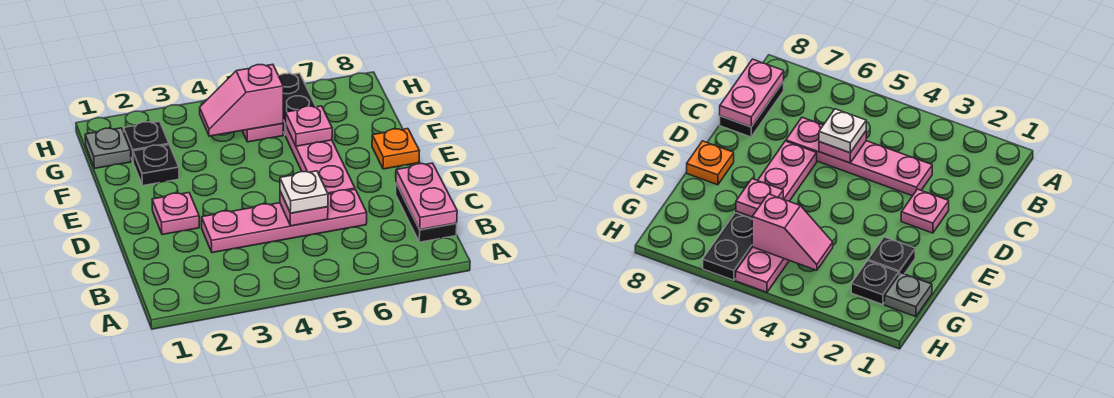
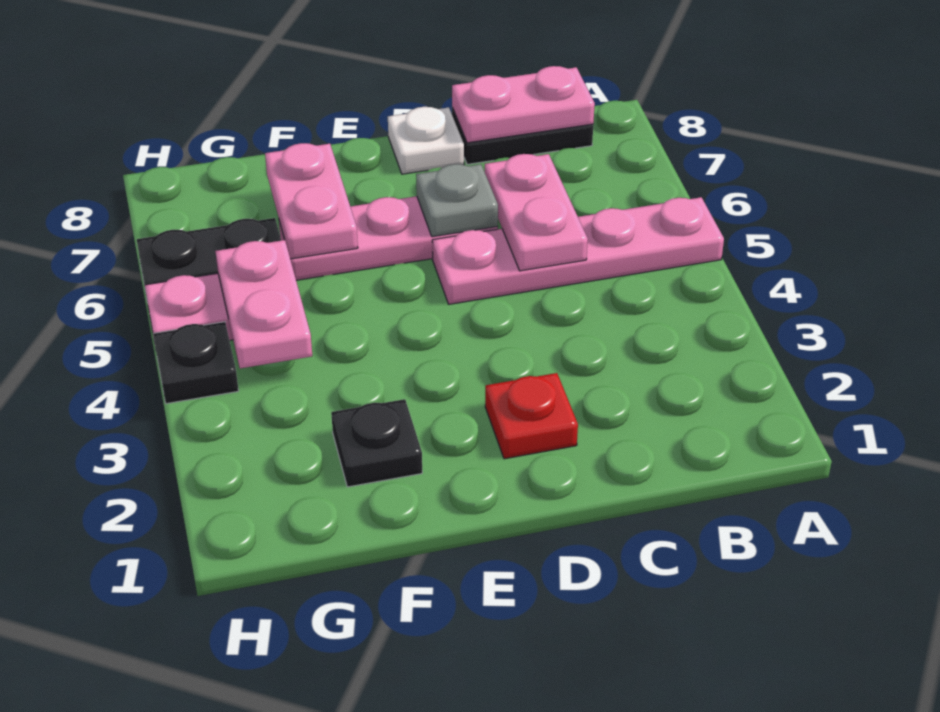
pink 1x4 plate [202,189,367,253] -> pink 1x4 plate turned to [432,197,724,304]
pink 1x1 plate [280,191,328,226] -> pink 1x2 plate [485,154,588,271]
white 1x1 plate [280,171,328,213] -> white 1x1 plate moved to [388,107,464,174]
pink 1x1 plate [152,193,199,235] -> red 1x1 plate [485,373,578,459]
orange 1x1 plate [372,129,419,169] -> none
pink 1x1 plate [286,106,332,146] -> pink 1x2 plate [265,143,358,259]
grey 1x1 plate [85,128,131,168] -> grey 1x1 plate moved to [416,164,498,237]
black 1x1 plate [124,121,169,161] -> black 1x1 plate moved to [153,322,239,404]
pink 1x2 slope [200,65,283,136] -> pink 1x2 plate [215,240,312,368]

